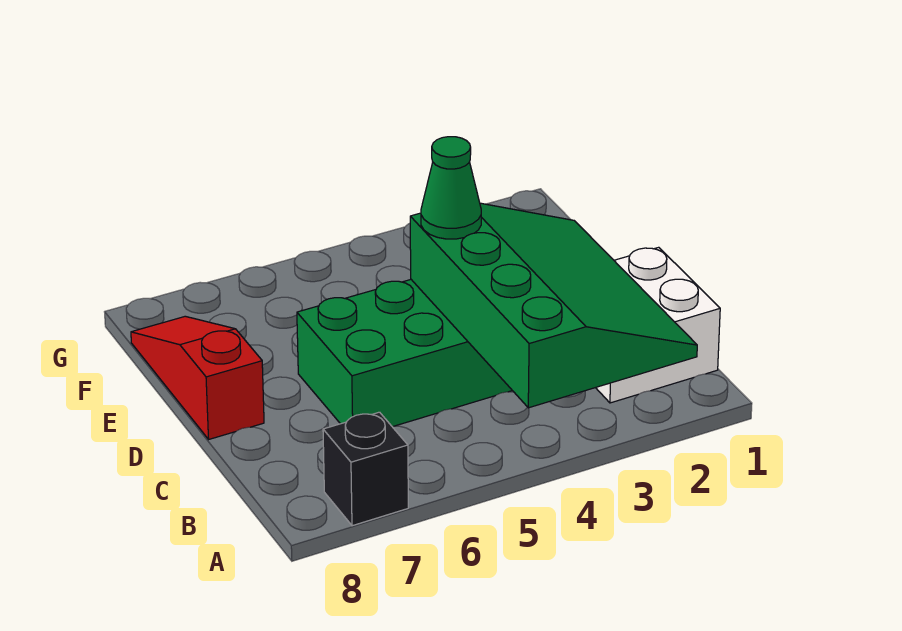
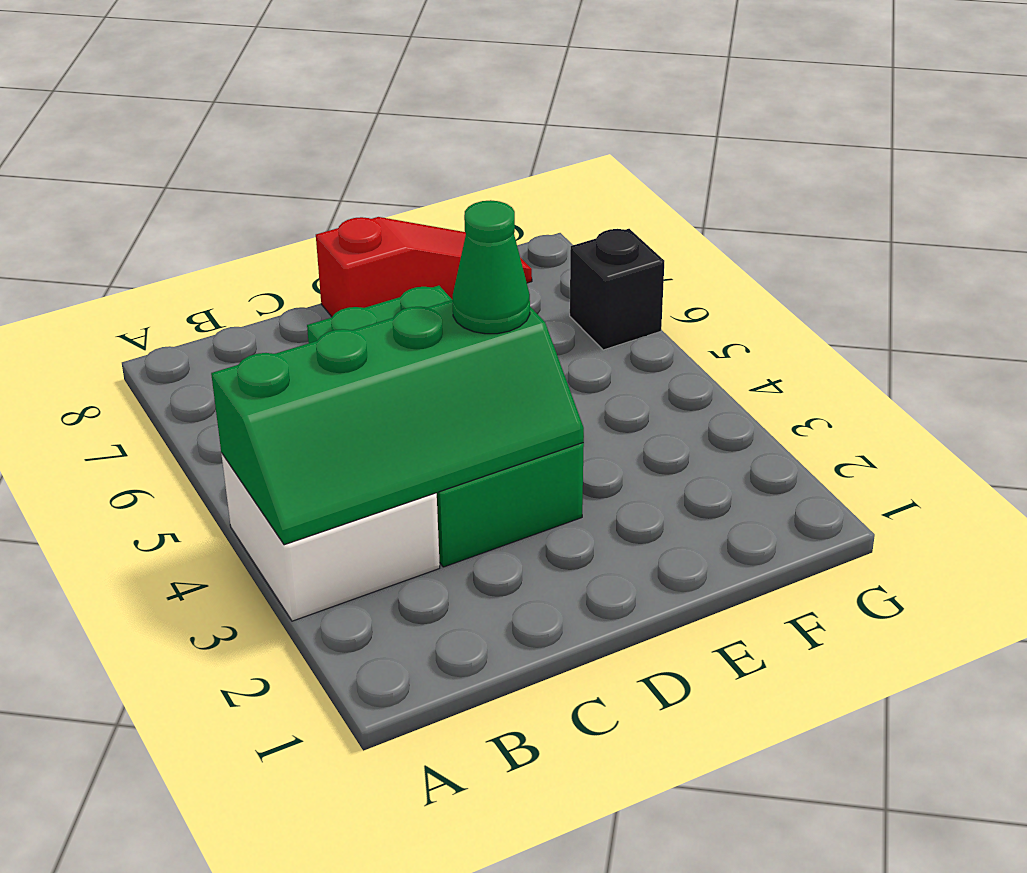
green 3x4 slope [410,203,697,408] -> green 2x4 slope [211,300,584,545]
black 1x1 brick [323,412,408,526] -> black 1x1 brick moved to [570,229,664,350]
white 2x2 brick [596,247,720,403] -> white 2x2 brick moved to [221,453,440,621]

